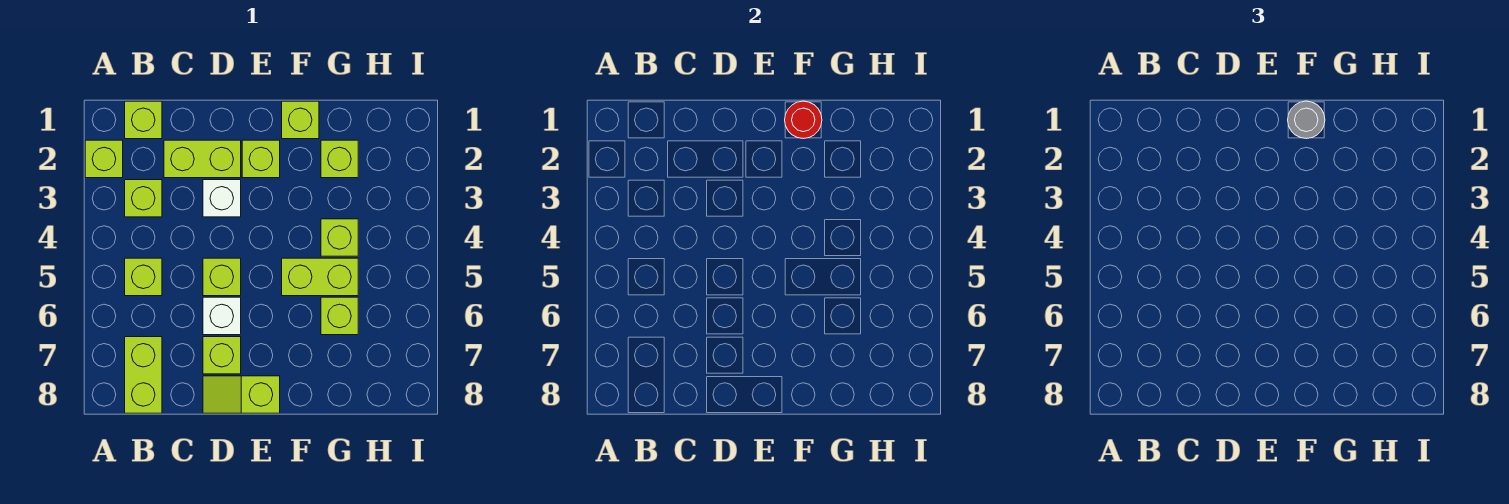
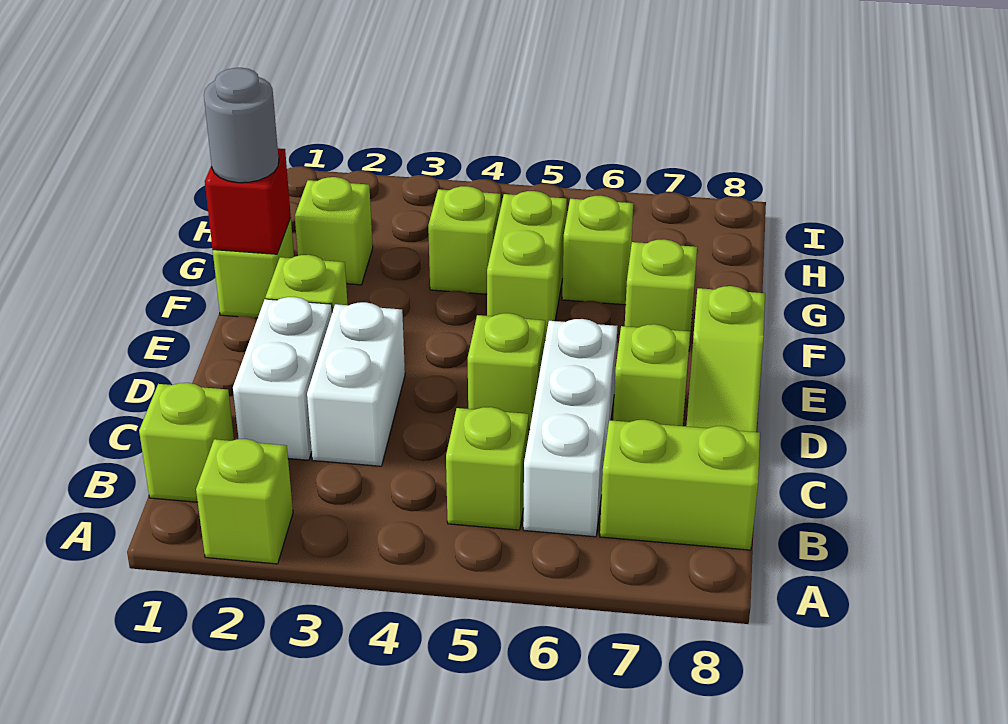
lime 1x1 brick [125,180,162,217] -> lime 1x1 brick moved to [625,239,697,346]
lime 1x2 brick [164,140,241,178] -> white 1x2 brick [233,297,332,460]
white 1x1 brick [203,180,241,217] -> white 1x2 brick [307,302,405,466]
white 1x1 brick [203,297,241,335] -> white 1x3 brick [523,319,617,537]
red 1x1 round brick [785,101,822,139] -> red 1x1 brick [205,148,291,254]

